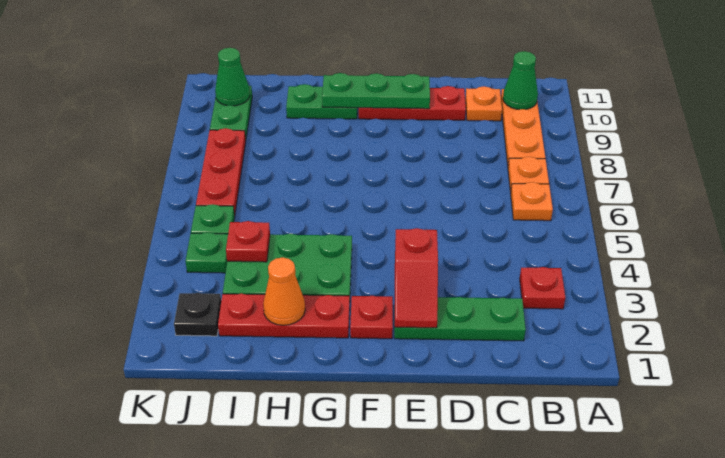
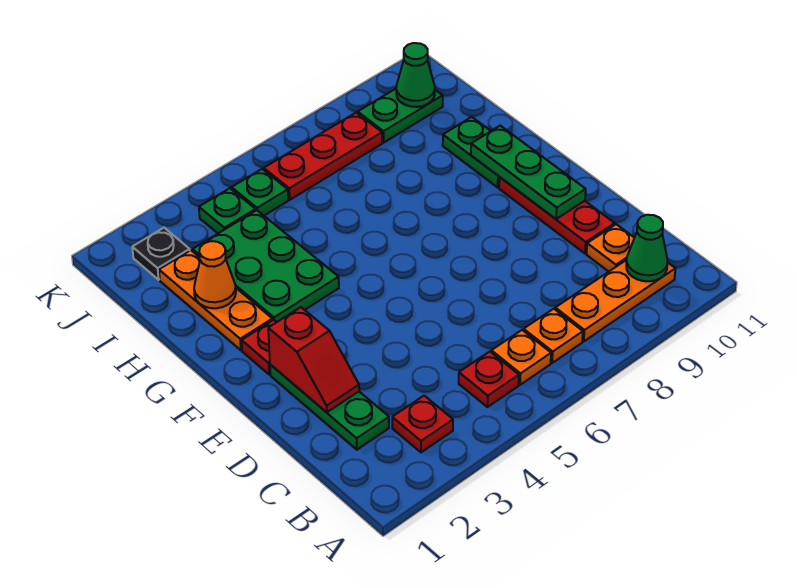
red 1x2 slope [395,228,438,328] -> red 1x2 slope turned to [268,307,359,412]
red 1x3 plate [218,294,350,338] -> orange 1x3 plate [159,250,272,350]
red 1x1 plate [226,221,270,262] -> red 1x1 plate moved to [459,352,519,407]

